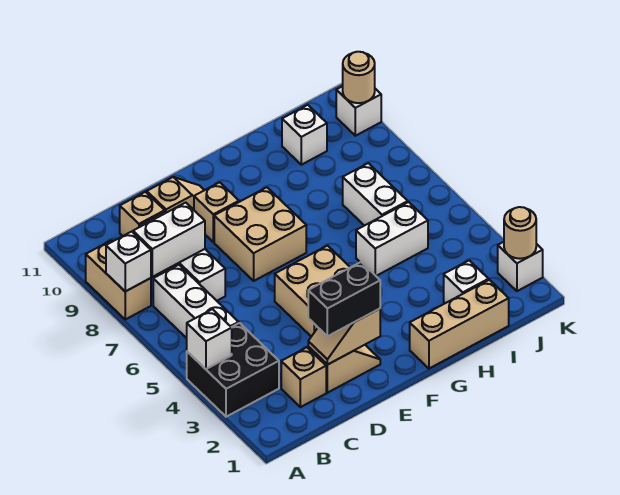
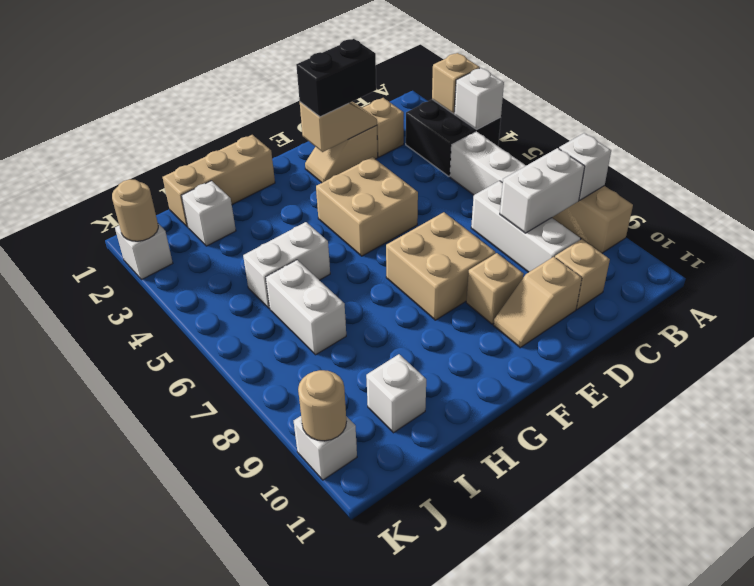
none -> tan 1x1 brick [432,53,480,113]

